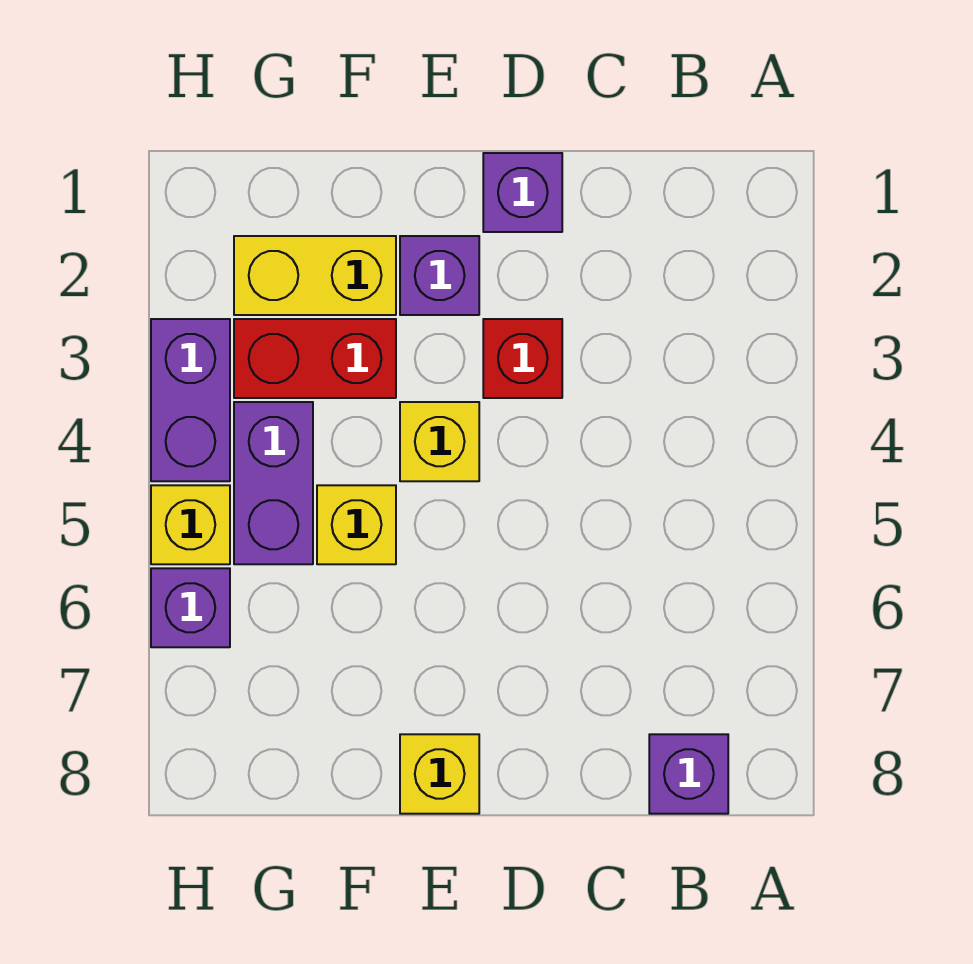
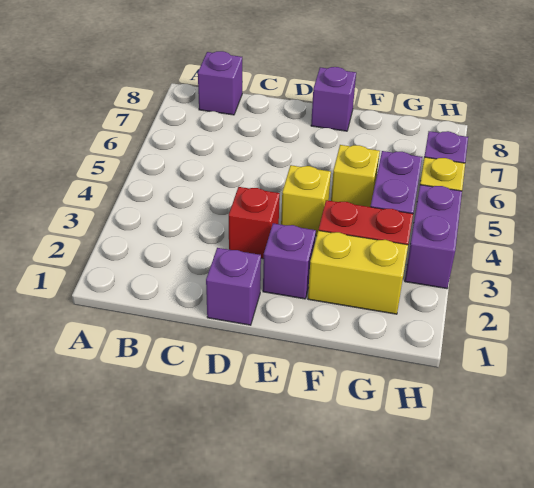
yellow 1x1 brick [400,734,479,814] -> purple 1x1 brick [311,67,356,131]

